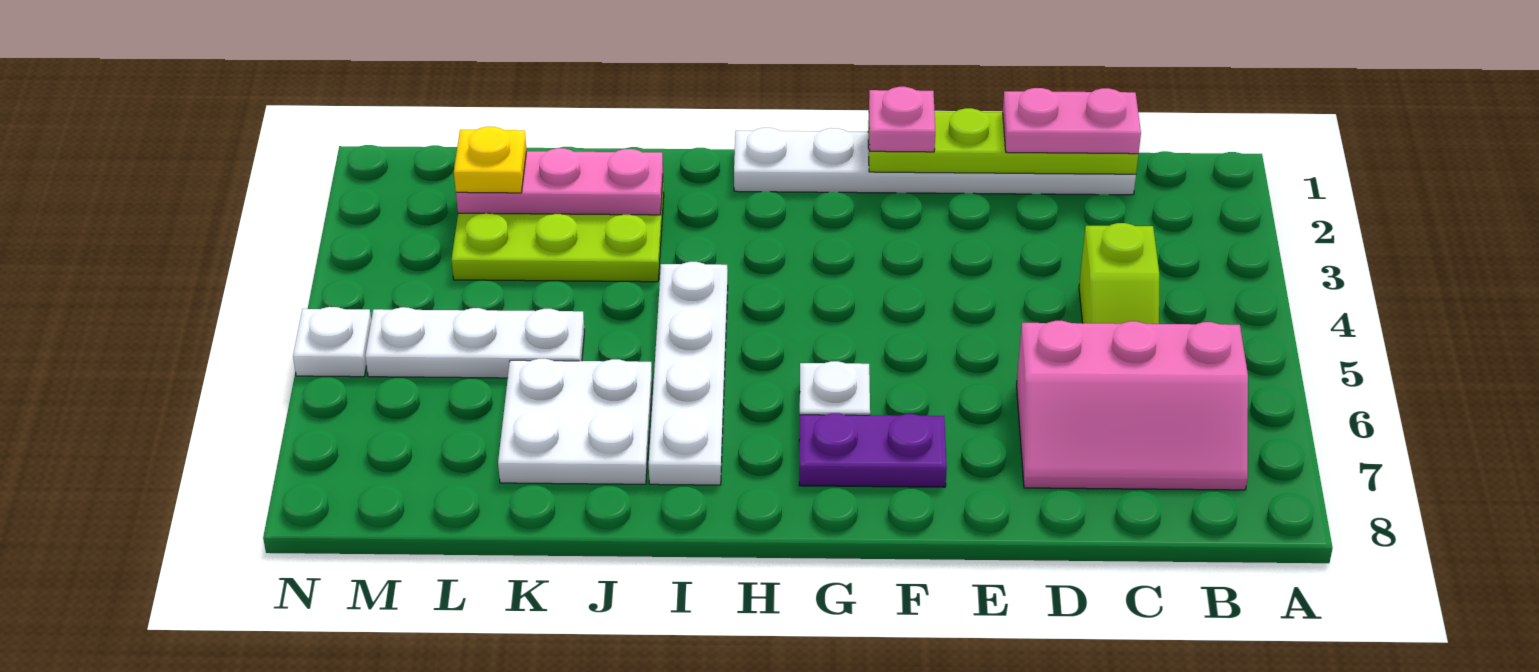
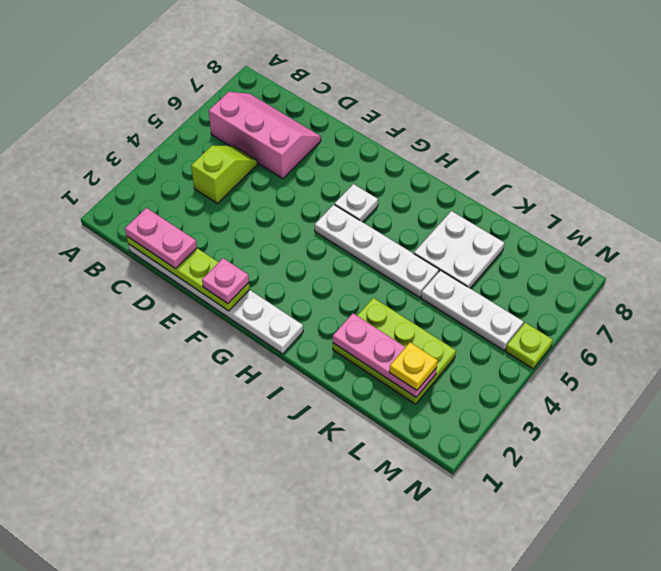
purple 1x2 plate [799,413,947,487] -> none
white 1x4 plate [649,262,728,485] -> white 1x4 plate turned to [315,205,439,297]
white 1x1 plate [293,307,371,377] -> lime 1x1 plate [506,323,553,369]

